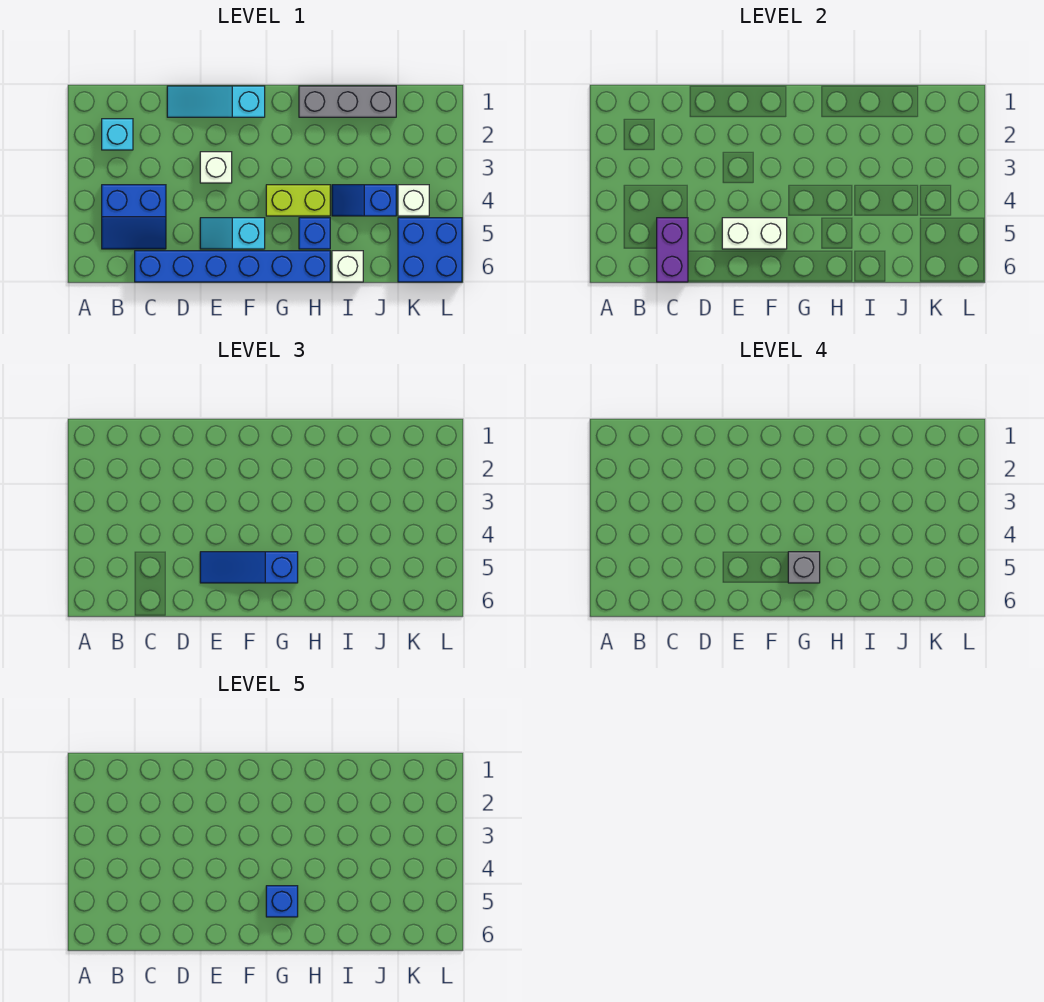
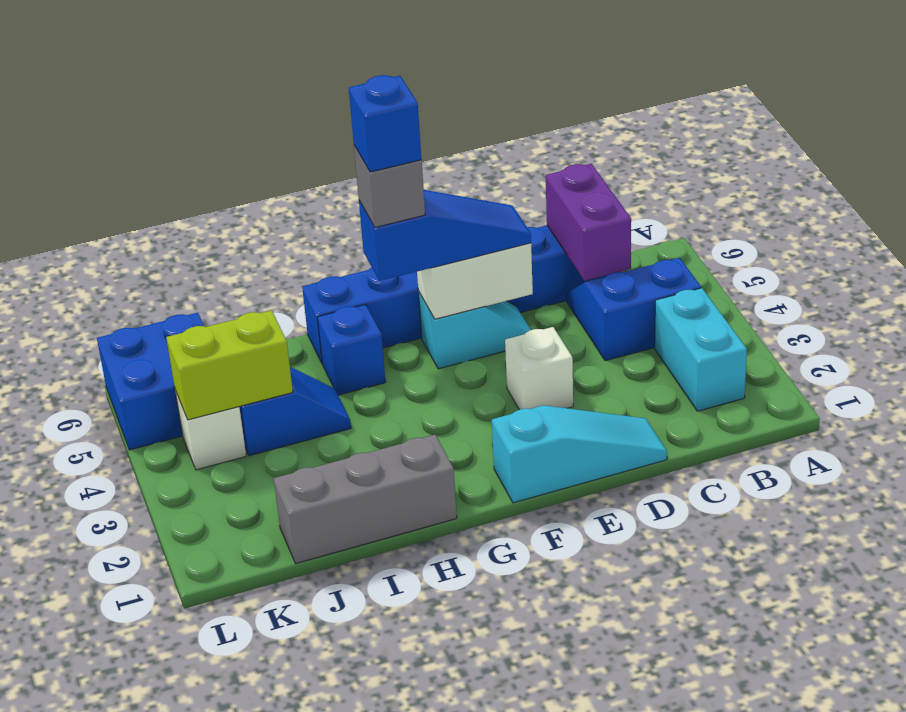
cyan 1x1 brick [102,119,133,150] -> cyan 1x2 brick [655,288,747,411]
lime 1x2 brick [266,185,330,216] -> lime 1x2 brick moved to [166,310,293,420]
white 1x1 brick [332,251,363,282] -> none

